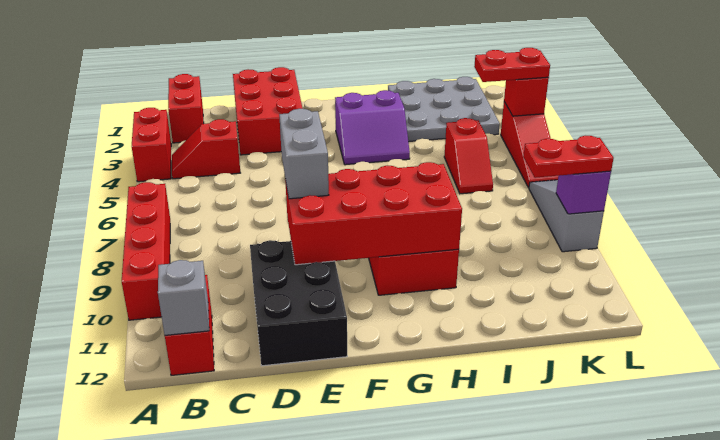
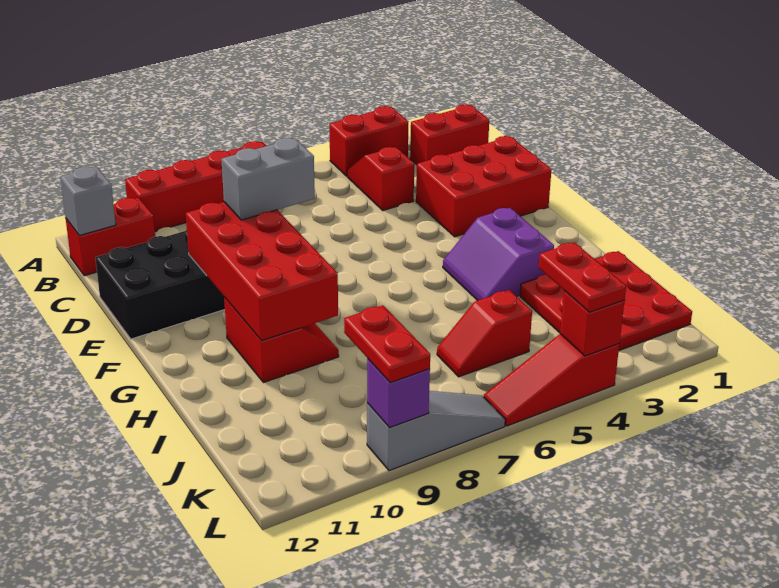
grey 3x3 plate [388,77,500,142] -> red 3x3 plate [520,251,692,350]

